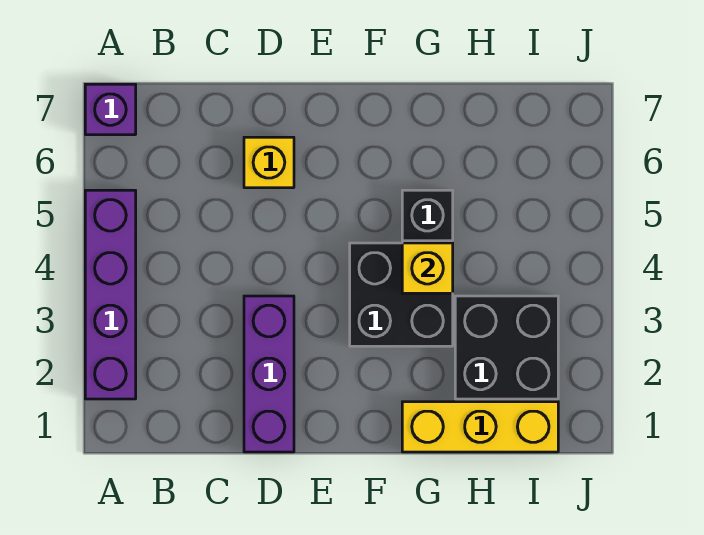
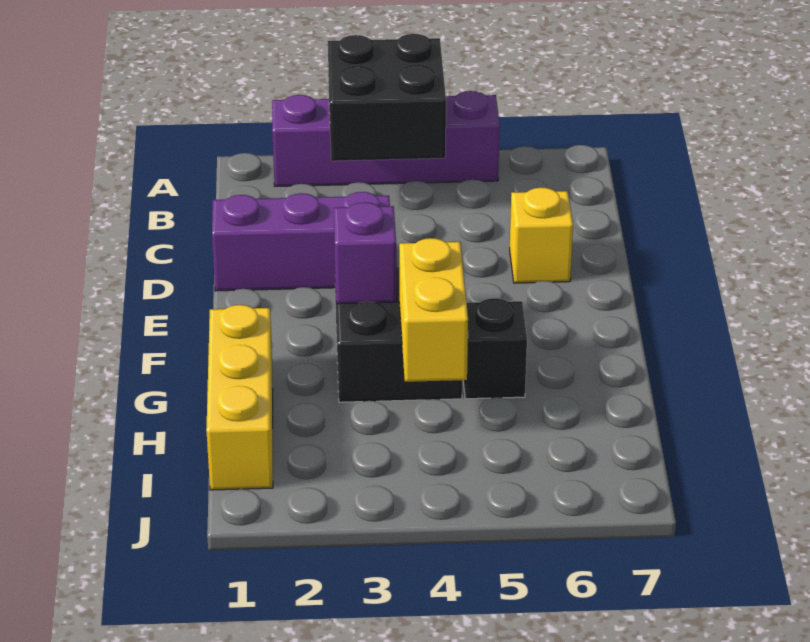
purple 1x1 brick [85,84,136,135] -> purple 1x1 brick moved to [334,202,396,304]
yellow 1x1 brick [402,243,453,293] -> yellow 1x2 brick [399,238,468,382]
black 2x2 brick [455,296,558,399] -> black 2x2 brick moved to [328,34,446,161]

